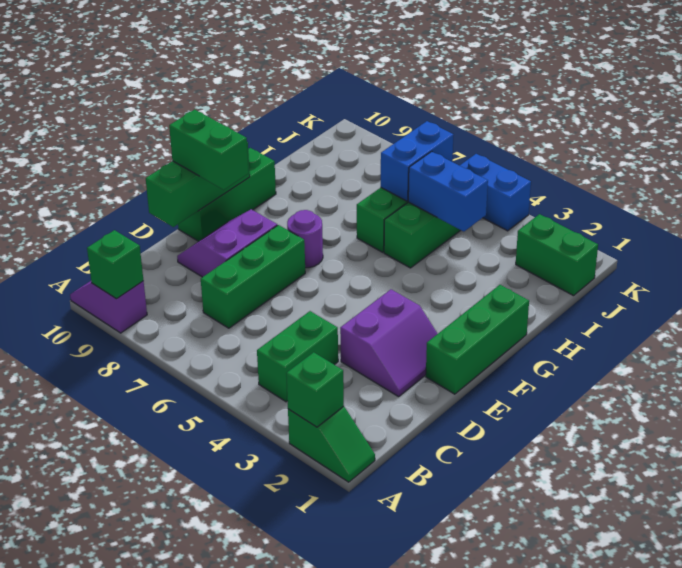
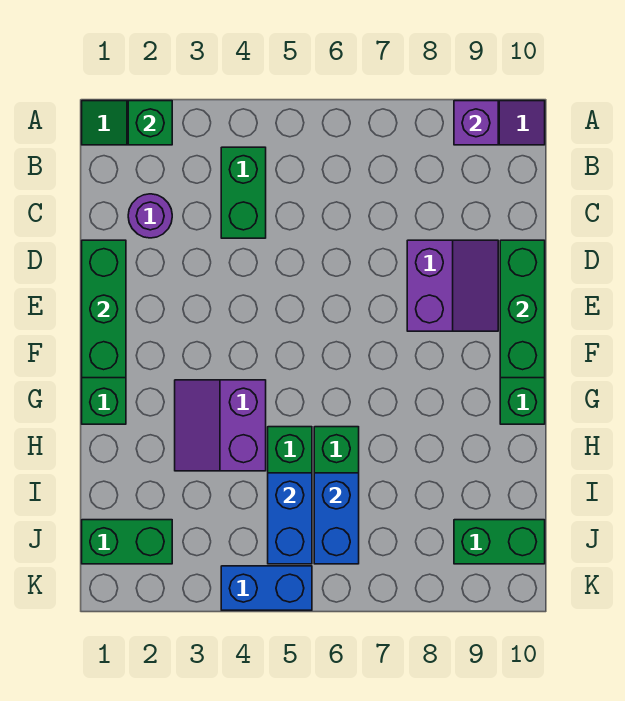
green 1x1 brick [87,230,143,299] -> purple 1x1 brick [454,101,498,145]
green 1x3 brick [201,225,305,328] -> green 1x3 brick moved to [82,240,126,378]
purple 2x2 slope [340,289,437,397] -> purple 2x2 slope moved to [175,380,266,471]
green 1x2 brick [169,109,249,190] -> green 1x2 brick moved to [454,520,545,564]
purple 1x1 round brick [287,210,323,268] -> purple 1x1 round brick moved to [128,194,172,238]
blue 1x2 brick [408,151,488,232] -> blue 1x2 brick turned to [268,473,312,564]

